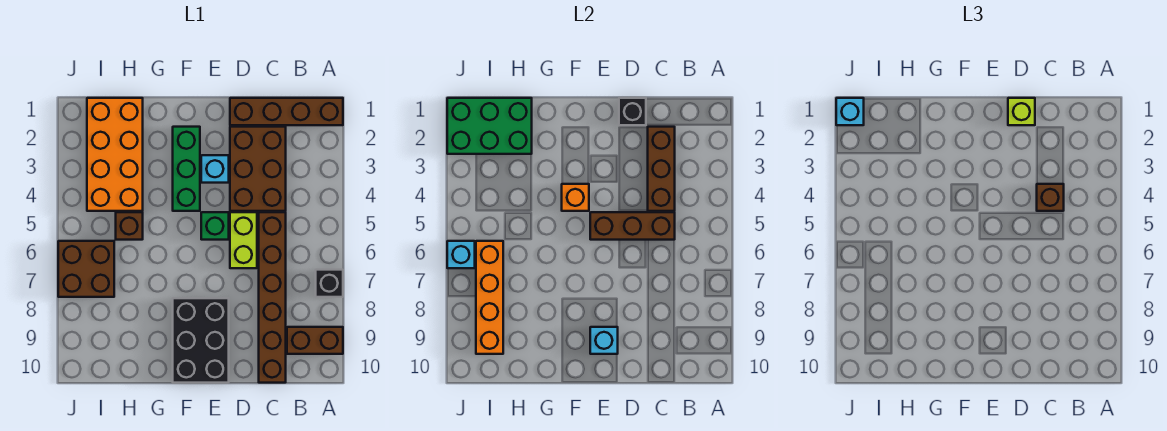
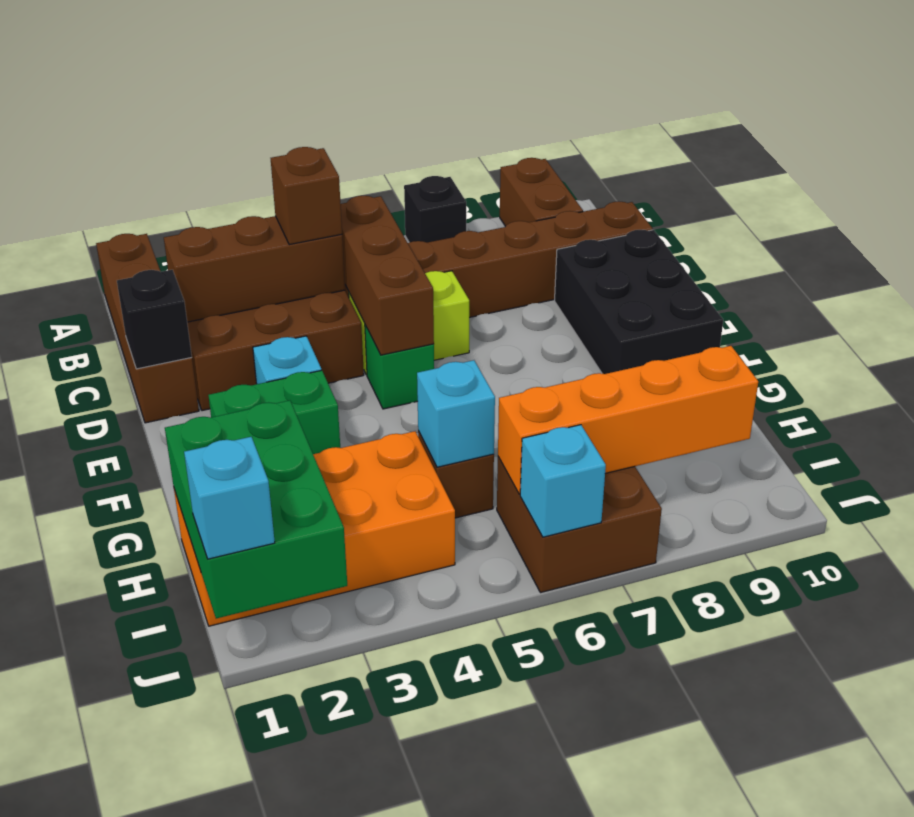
lime 1x1 brick [1008,98,1035,125] -> none
black 2x3 brick [173,298,229,383] -> black 2x3 brick turned to [555,230,723,374]
cyan 1x1 brick [590,327,618,354] -> cyan 1x1 brick moved to [417,360,495,467]
green 1x3 brick [173,127,200,211] -> green 1x2 brick [208,370,340,454]
orange 1x1 brick [562,184,589,211] -> none

